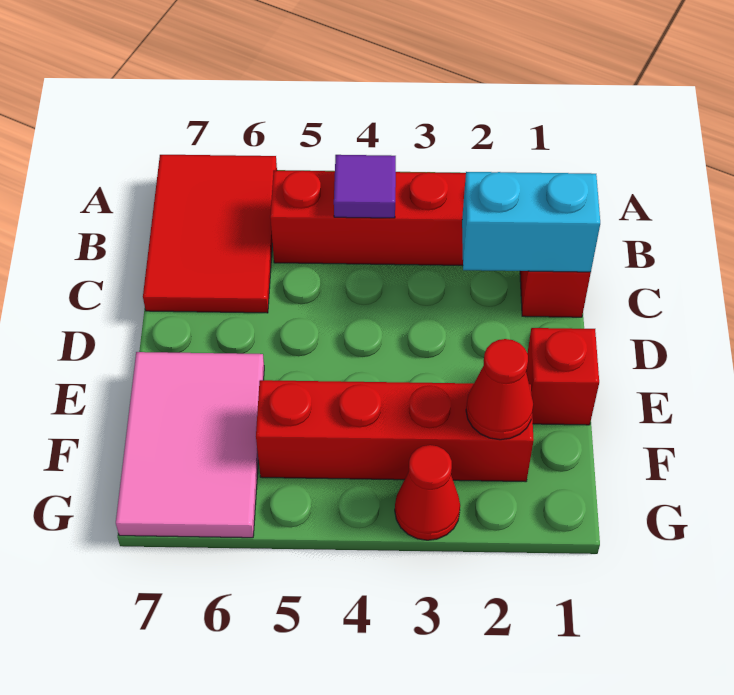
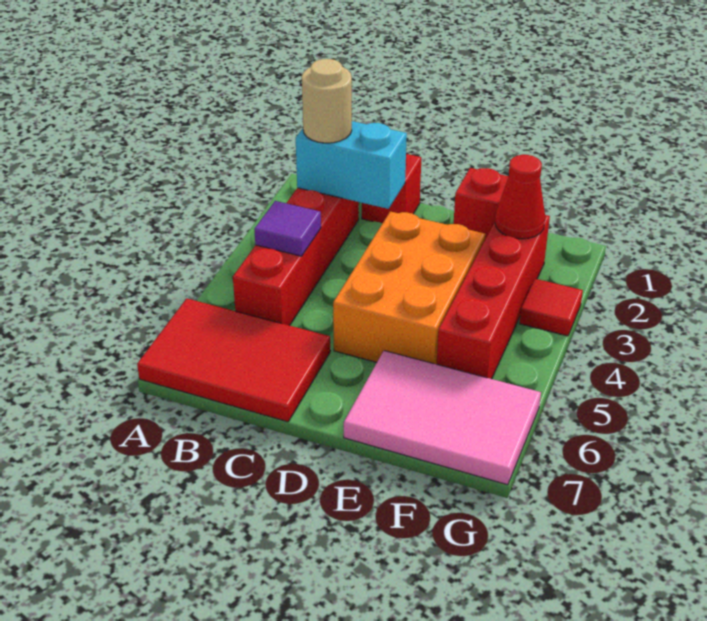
none -> tan 1x1 round brick [302,59,352,143]
cyan 1x2 brick [462,172,600,272] -> cyan 1x2 brick turned to [296,121,407,209]
none -> orange 2x3 brick [333,211,486,364]
red 1x1 cone [395,445,460,540] -> red 1x1 tile [520,279,583,336]

